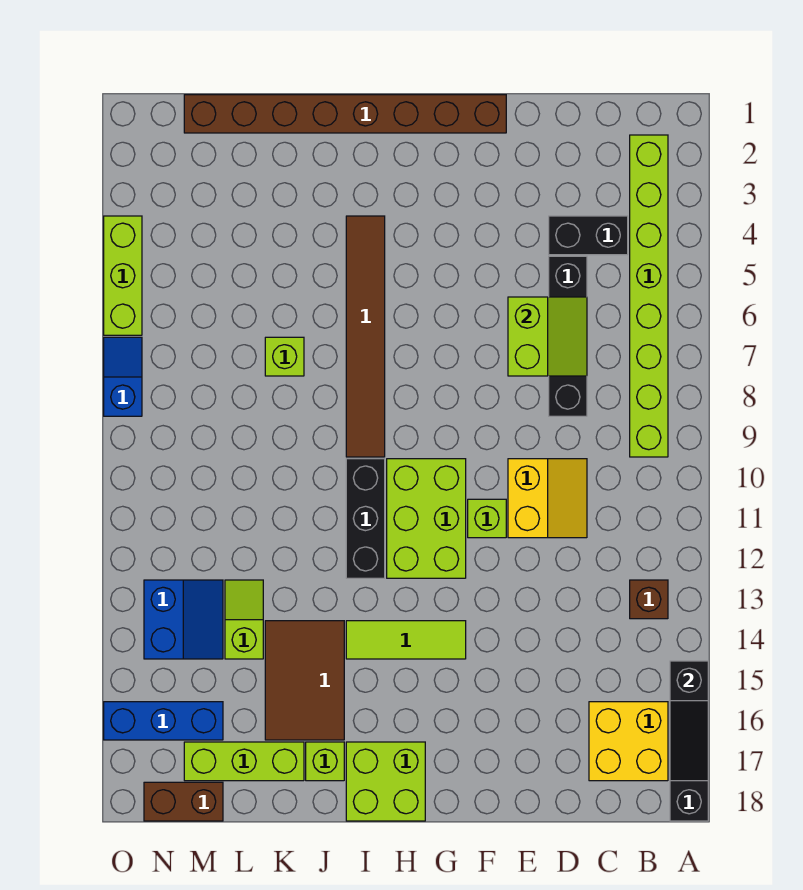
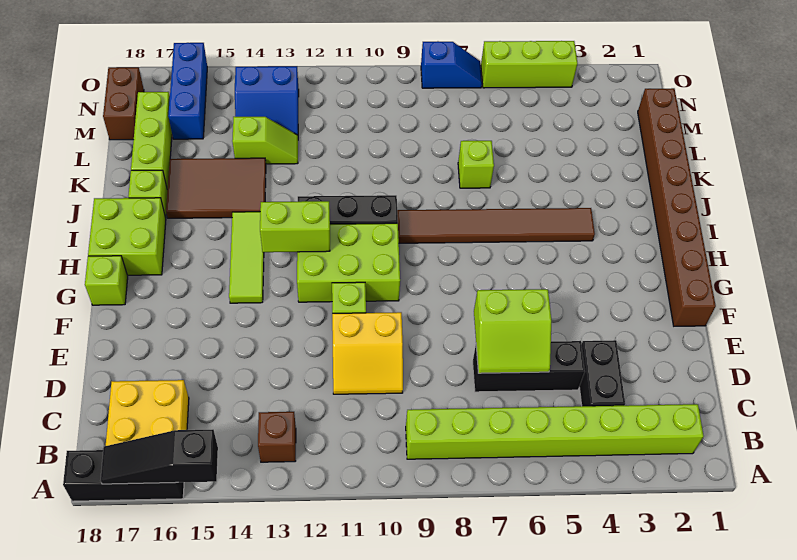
black 1x4 brick [549,256,587,416] -> black 1x3 brick [473,341,585,392]
none -> lime 1x1 brick [85,256,128,305]
none -> lime 1x2 brick [260,201,330,252]

